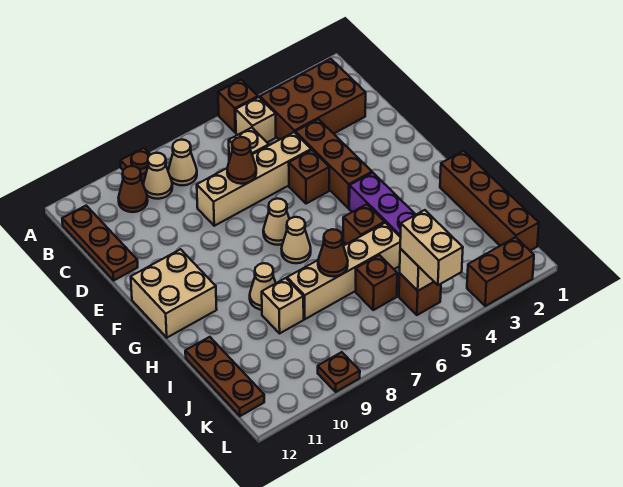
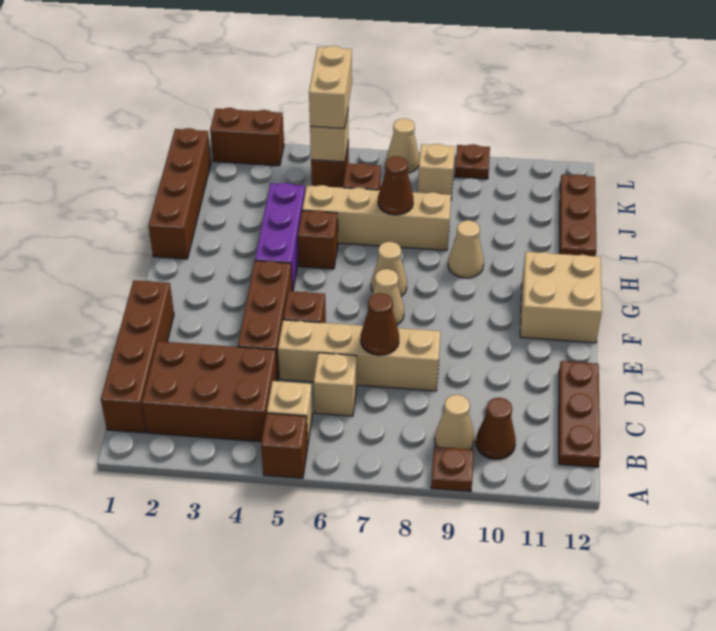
none -> brown 1x4 brick [101,280,174,433]
tan 1x1 cone [168,140,197,185] -> tan 1x1 cone moved to [387,118,420,173]
tan 1x1 brick [262,278,304,333] -> tan 1x1 brick moved to [418,144,455,197]

